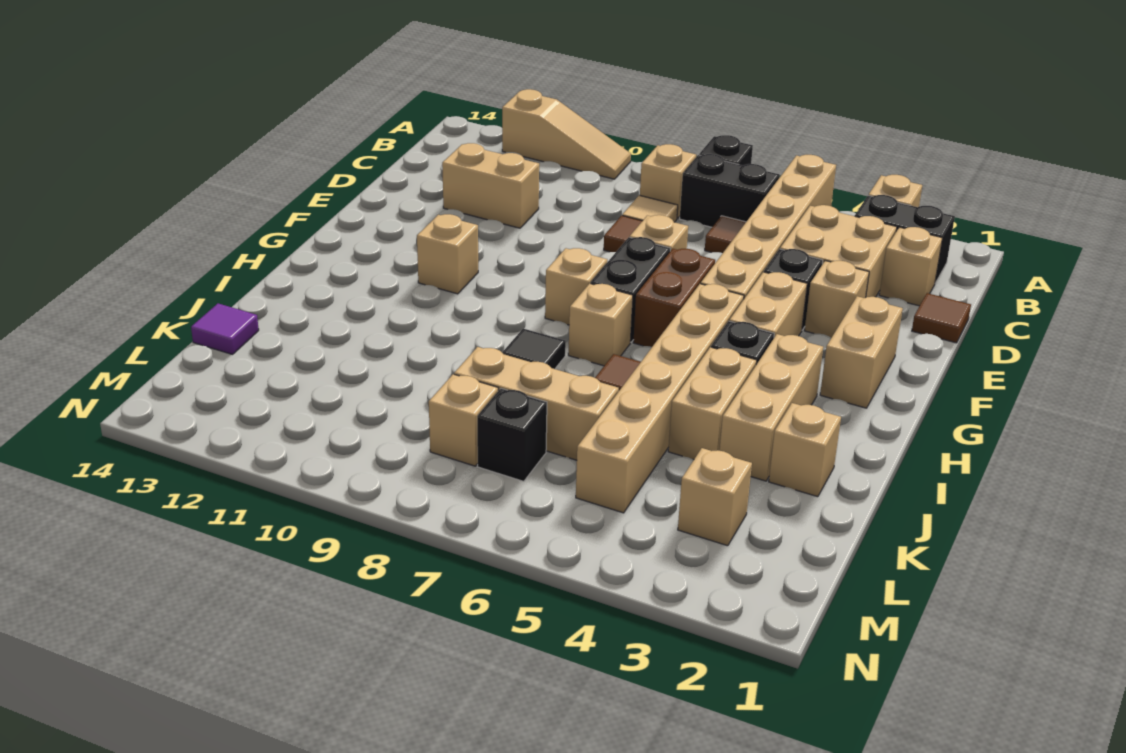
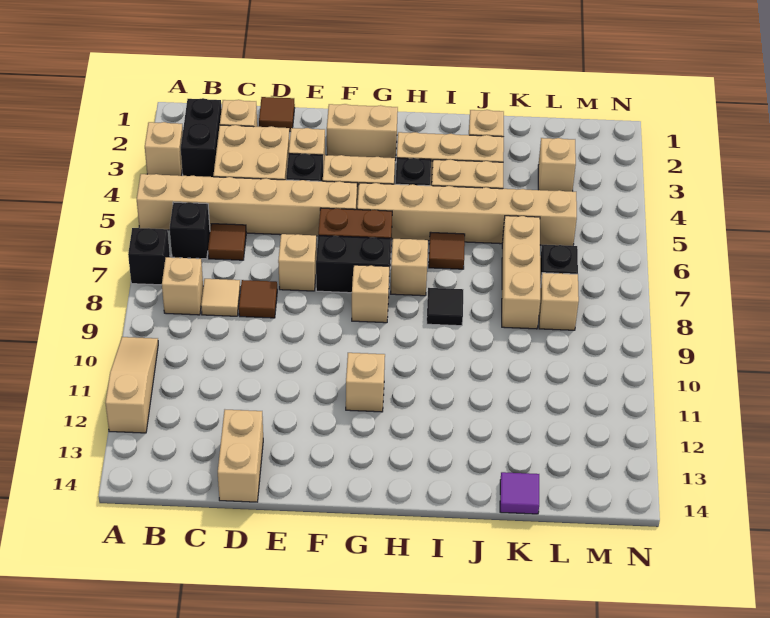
black 1x2 brick [680,154,780,227] -> black 1x1 brick [170,202,210,259]
tan 1x2 brick [442,143,539,228] -> tan 1x2 brick moved to [218,410,263,502]

